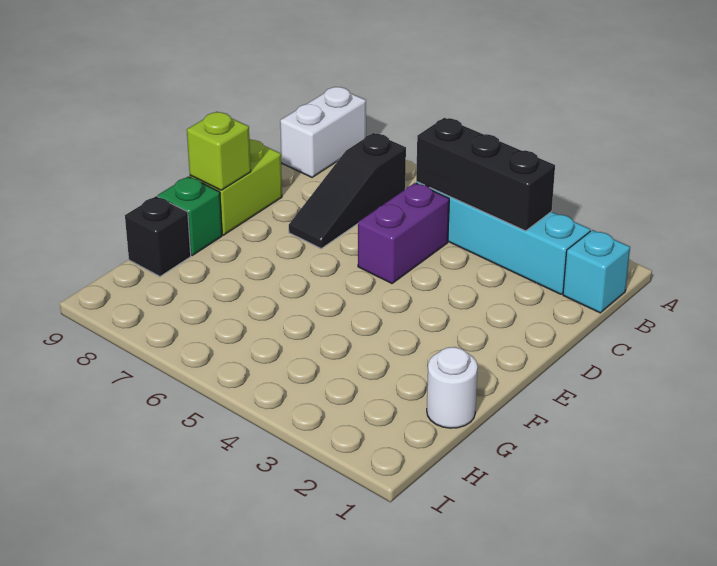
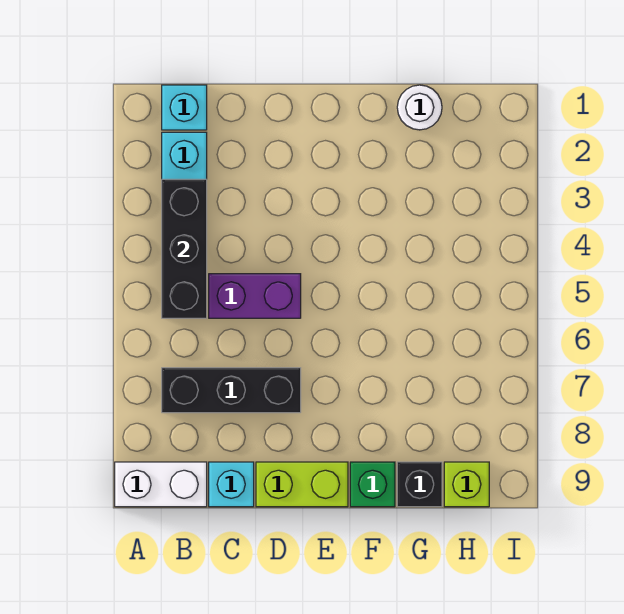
black 1x3 slope [289,133,406,248] -> black 1x3 brick [162,368,301,413]
none -> cyan 1x1 brick [209,462,254,507]
lime 1x1 brick [187,112,251,190] -> lime 1x1 brick moved to [444,462,489,507]

